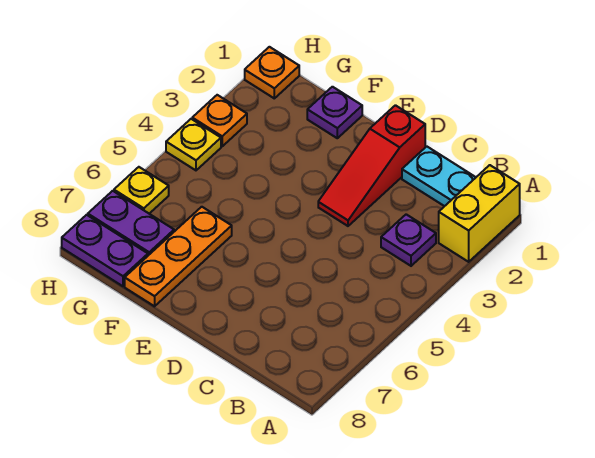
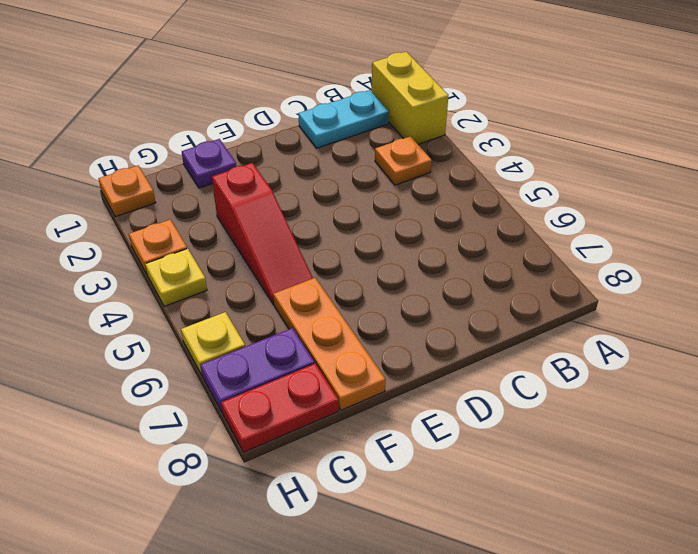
purple 1x1 plate [381,214,436,266] -> orange 1x1 plate [375,136,432,185]
red 1x3 slope [318,105,425,226] -> red 1x3 slope moved to [212,163,313,305]
purple 1x2 plate [62,215,148,286] -> red 1x2 plate [221,364,339,452]

